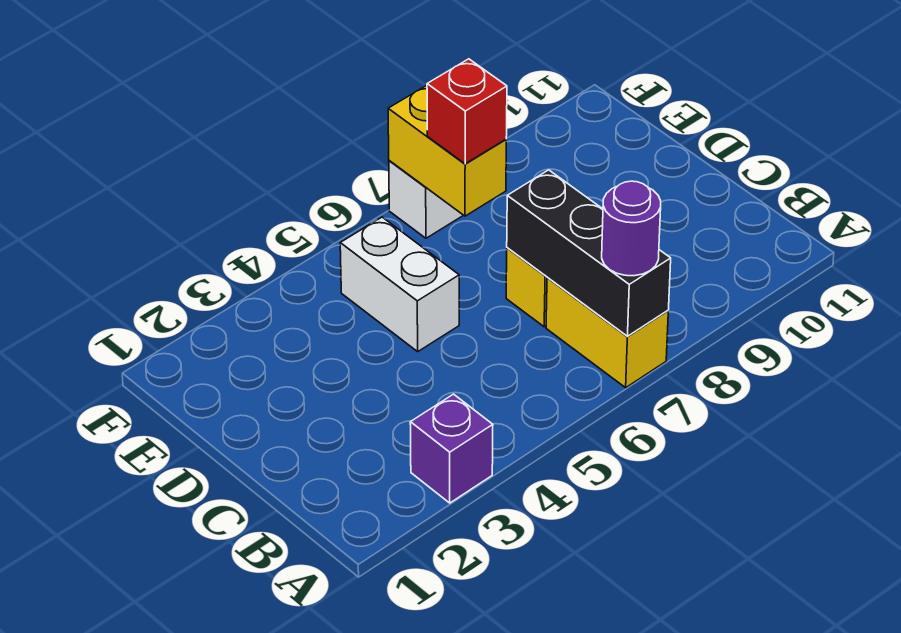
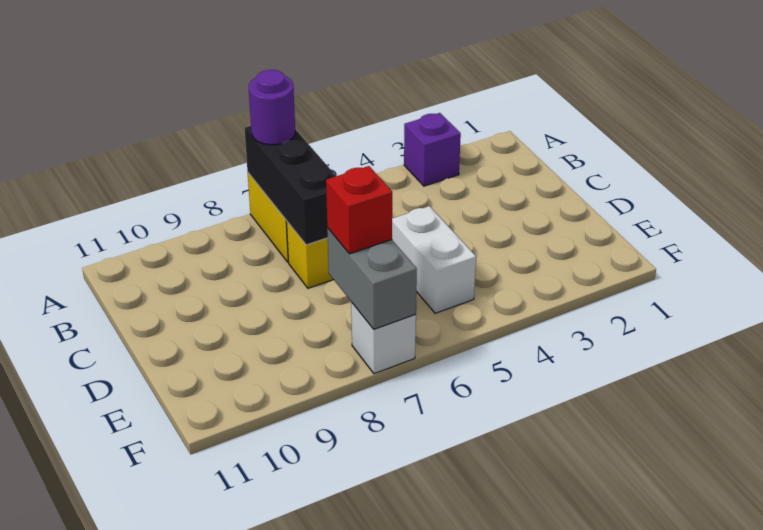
yellow 1x2 brick [388,85,506,216] -> grey 1x2 brick [327,228,417,329]

